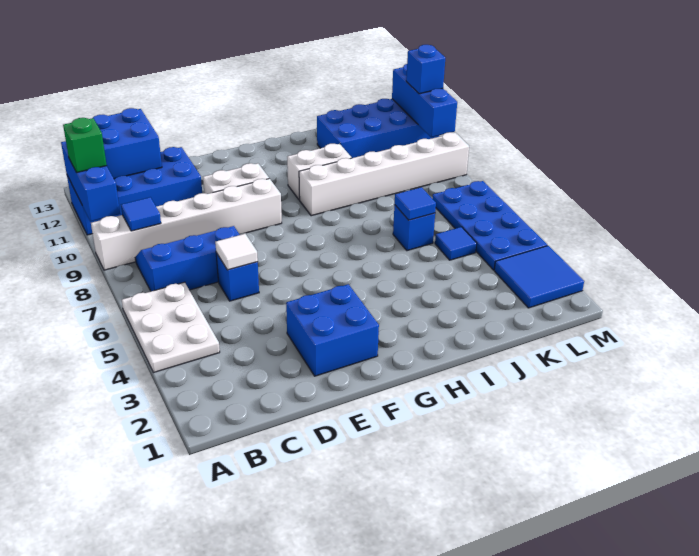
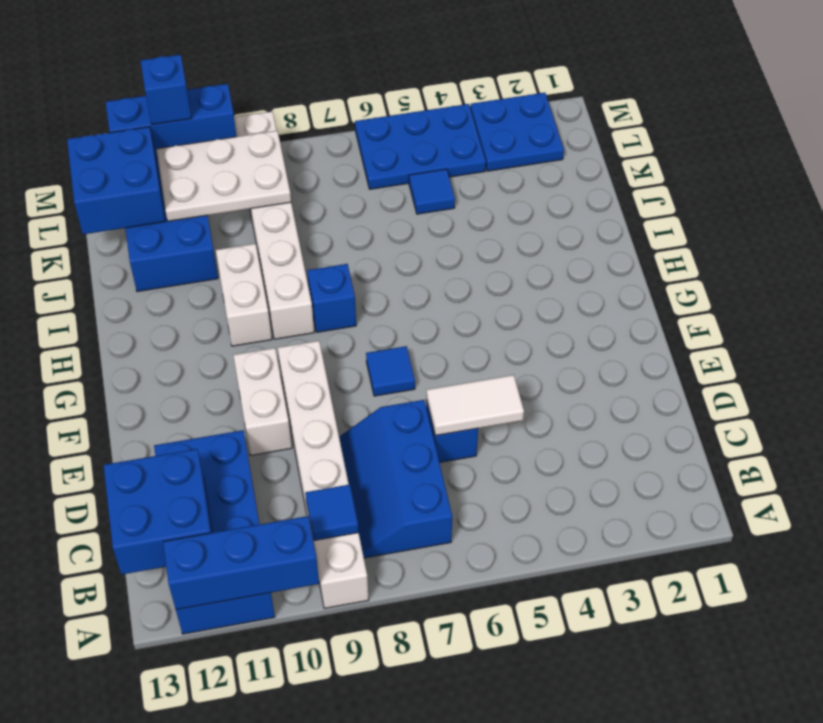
white 2x3 plate [122,282,220,373] -> white 2x3 plate moved to [156,131,291,221]
green 1x1 brick [63,118,107,173] -> none
white 1x1 tile [215,234,258,270] -> white 1x2 tile [426,375,524,436]
blue 2x2 brick [286,284,379,376] -> blue 2x2 brick moved to [67,127,165,234]
blue 1x1 brick [393,205,435,251] -> blue 1x1 brick moved to [307,264,356,332]
blue 1x1 tile [395,187,436,220] -> blue 1x1 tile moved to [366,346,415,396]
blue 2x2 tile [494,246,584,308] -> blue 2x2 plate [471,93,564,171]
blue 2x4 plate [432,181,547,270] -> blue 2x3 plate [355,104,486,189]

